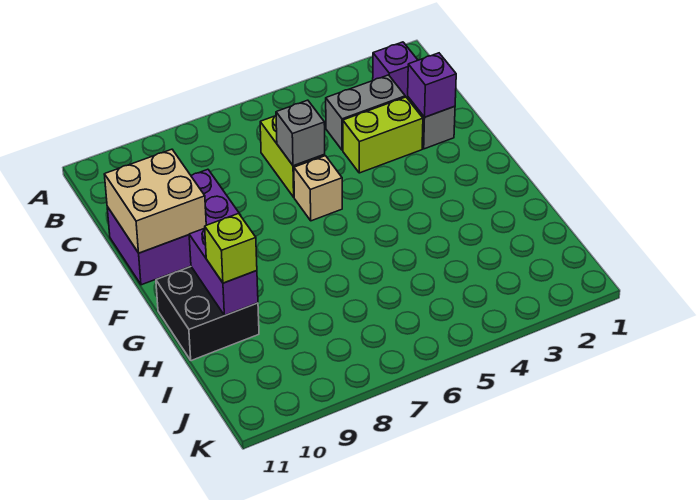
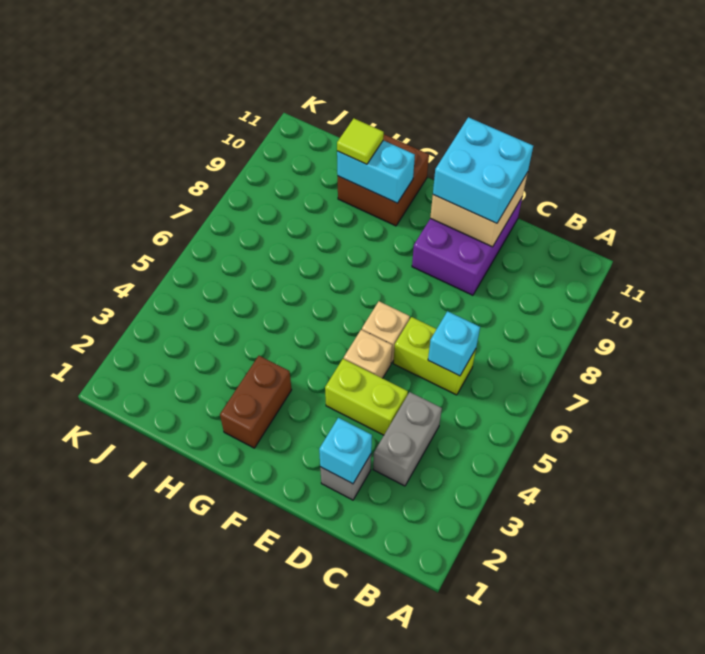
purple 1x1 brick [373,42,418,98] -> none
none -> cyan 1x1 brick [428,311,480,376]
purple 1x1 brick [408,53,456,117] -> cyan 1x1 brick [319,418,372,484]
lime 1x2 brick [343,97,423,173] -> lime 1x2 brick turned to [325,359,408,435]
grey 1x1 brick [276,100,325,166] -> none
none -> cyan 2x2 brick [433,117,533,223]
none -> tan 1x1 brick [344,330,392,378]
none -> brown 1x2 brick [220,356,292,448]
black 2x2 brick [156,267,259,361] -> brown 2x2 brick [338,134,429,226]
purple 1x2 brick [189,228,258,315] -> cyan 1x2 brick [337,140,415,203]
lime 1x1 brick [205,213,257,283] -> lime 1x1 tile [337,119,384,164]

